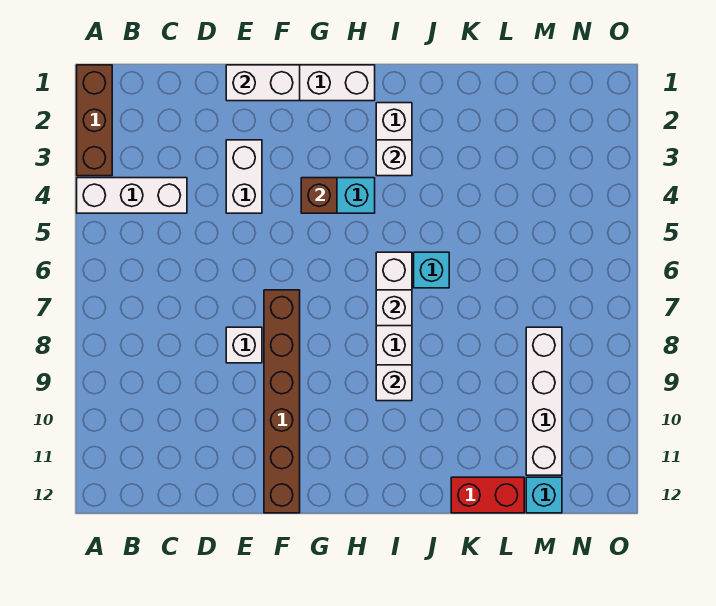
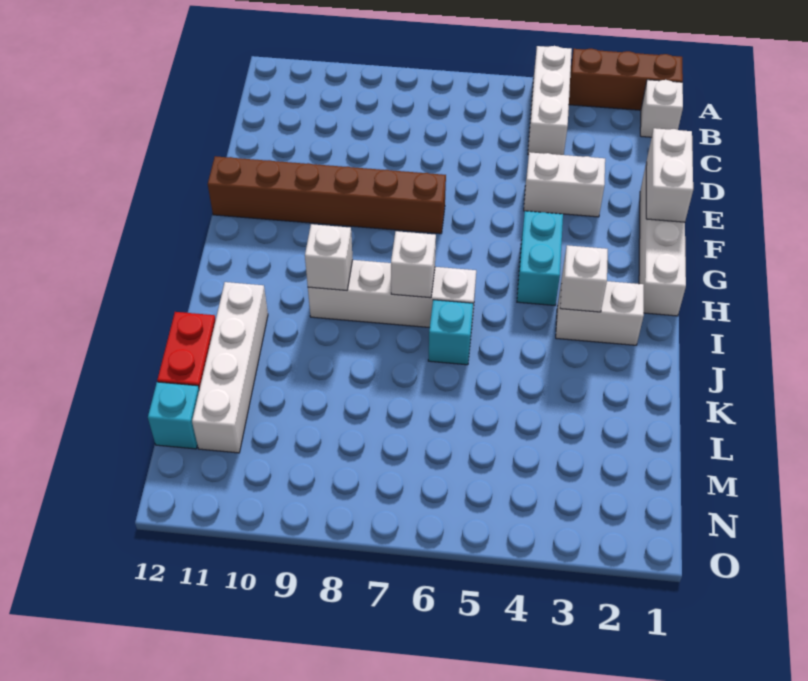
white 1x1 brick [226,327,262,363] -> white 1x1 brick moved to [640,80,683,137]
brown 1x1 brick [301,178,337,213] -> none
white 1x4 brick [526,327,562,475] -> white 1x4 brick turned to [192,282,268,453]

